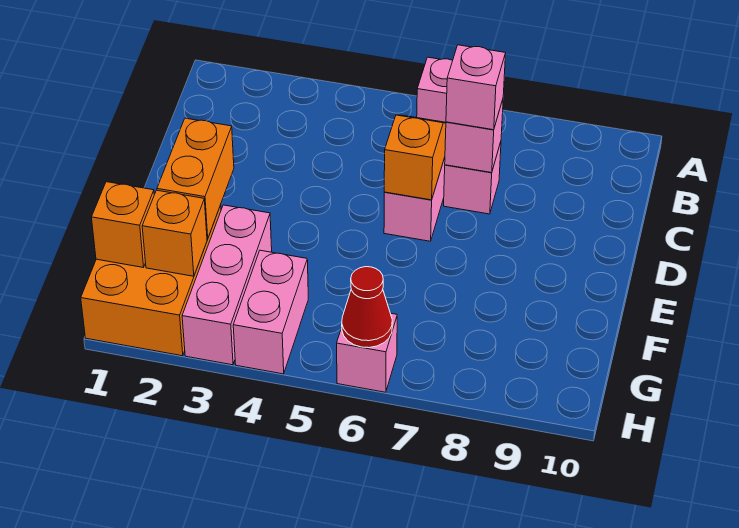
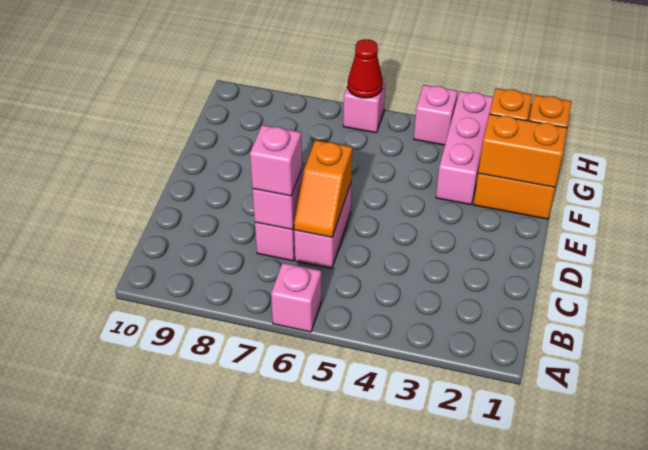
orange 1x2 brick [157,118,234,239] -> orange 1x2 brick turned to [478,114,567,187]
pink 1x2 brick [233,250,308,374] -> pink 1x1 brick [414,85,458,145]

